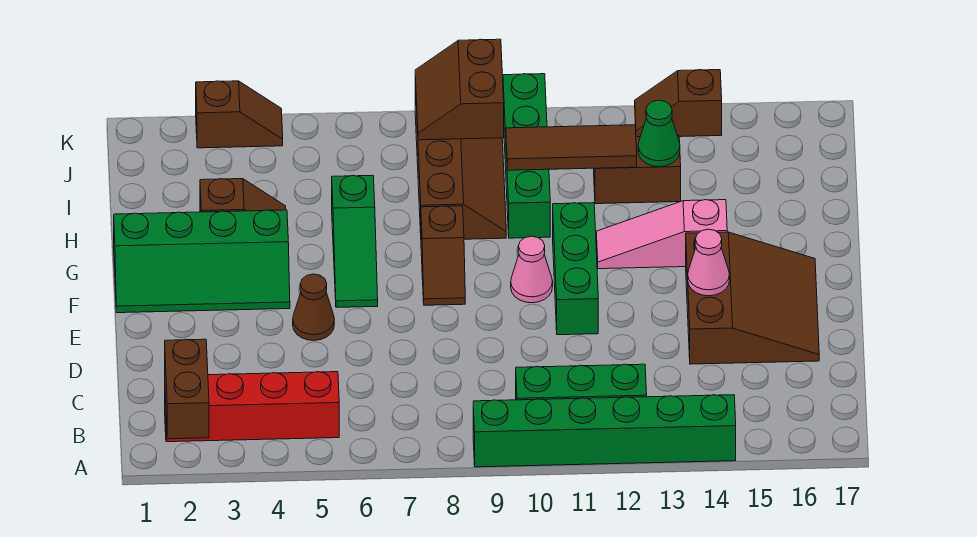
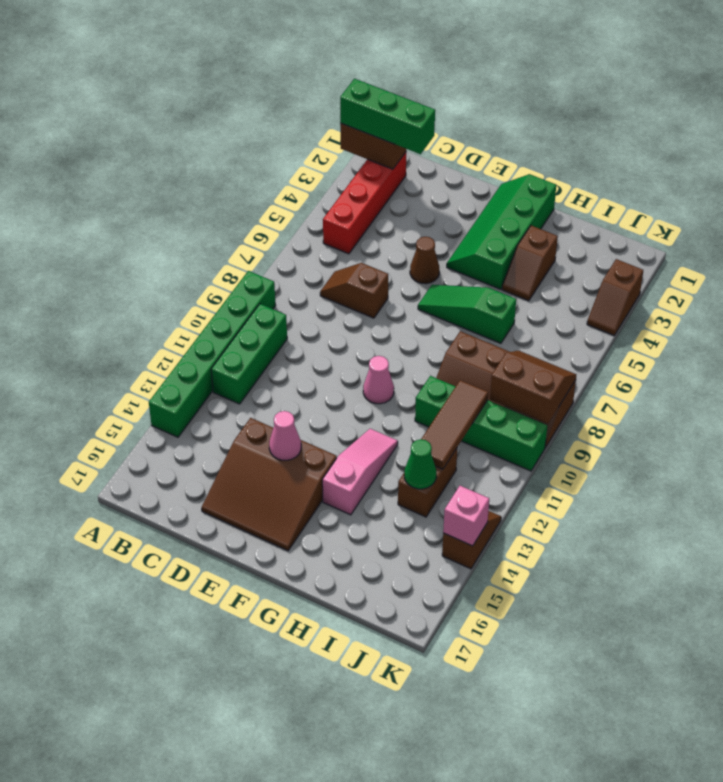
green 1x3 brick [553,203,598,335] -> green 1x3 brick moved to [340,79,435,154]
brown 1x2 slope [421,206,465,305] -> brown 1x2 slope moved to [320,263,388,318]
none -> pink 1x1 brick [443,486,489,546]

